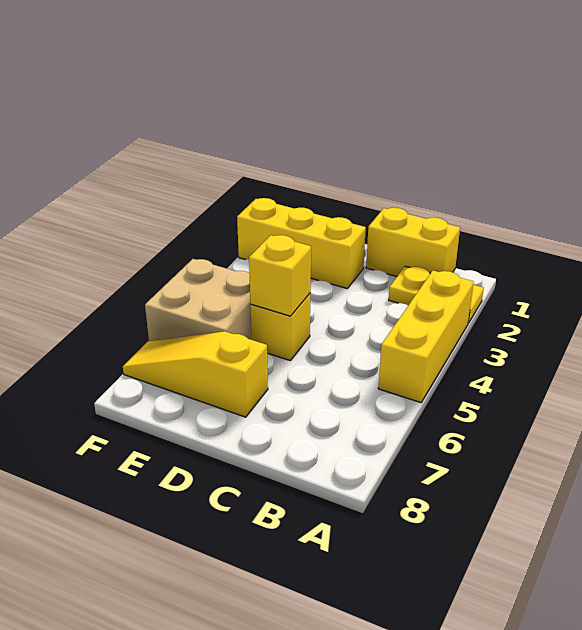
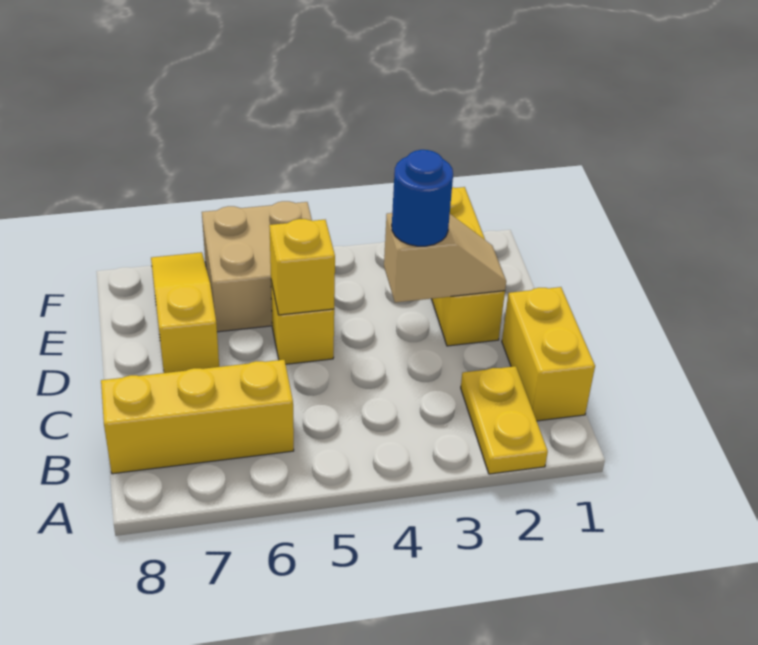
yellow 1x3 brick [378,271,474,403] -> yellow 1x3 brick moved to [101,360,294,474]
none -> tan 1x2 slope [384,213,506,302]
none -> blue 1x1 round brick [392,150,453,246]

